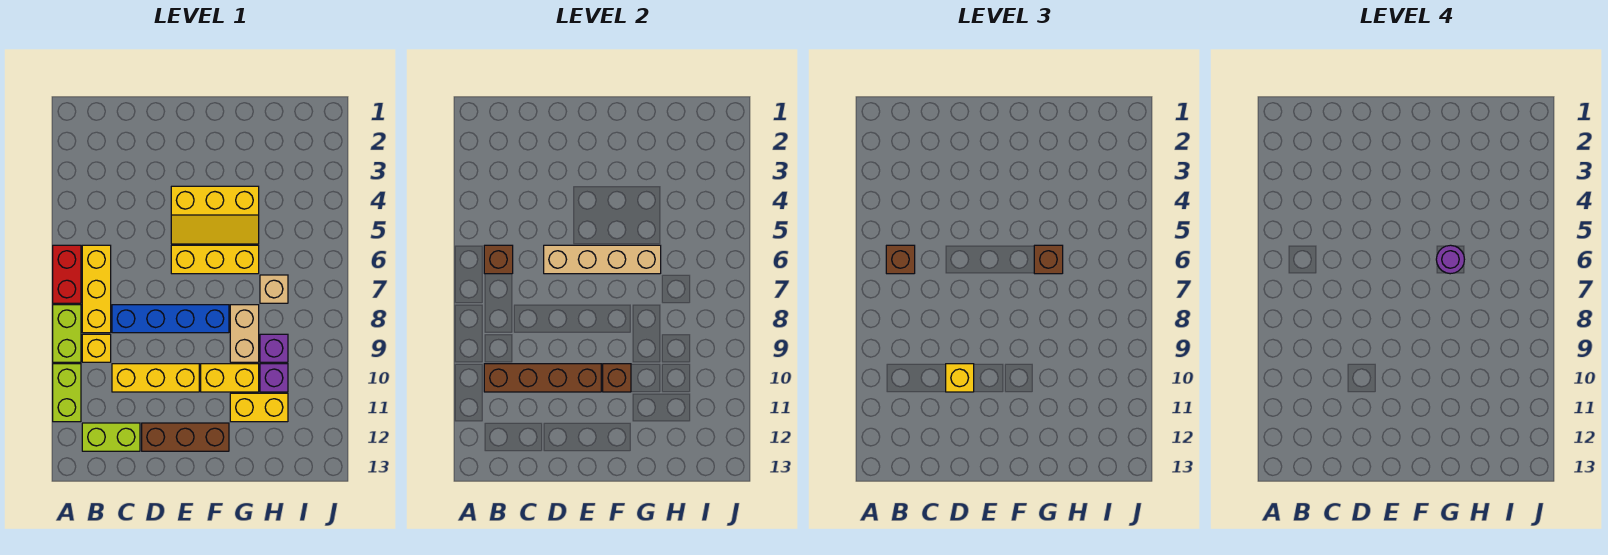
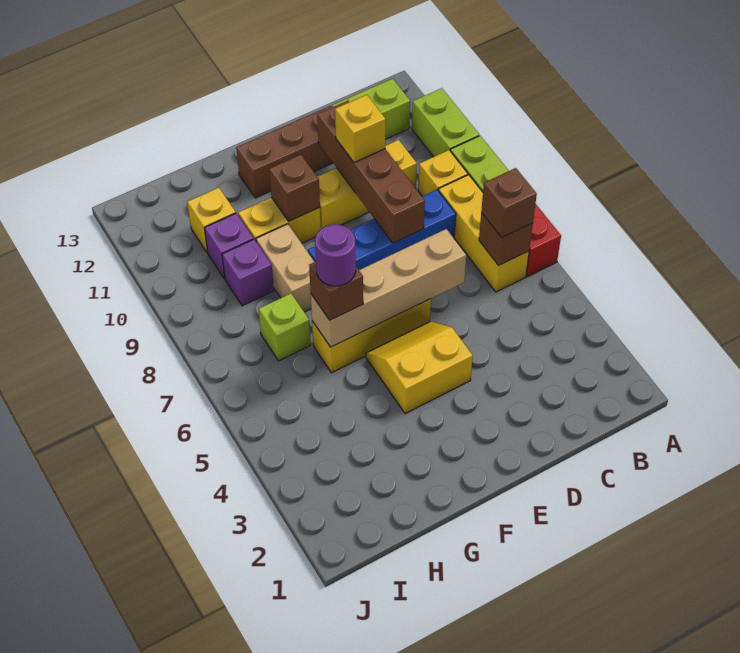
brown 1x4 brick [484,364,601,392] -> brown 1x4 brick turned to [317,101,425,243]
yellow 2x3 slope [171,186,259,244] -> yellow 2x2 slope [366,321,473,414]
yellow 1x2 brick [230,393,288,422] -> yellow 1x1 brick [187,188,236,253]
tan 1x1 brick [260,275,288,303] -> lime 1x1 brick [259,294,311,361]

